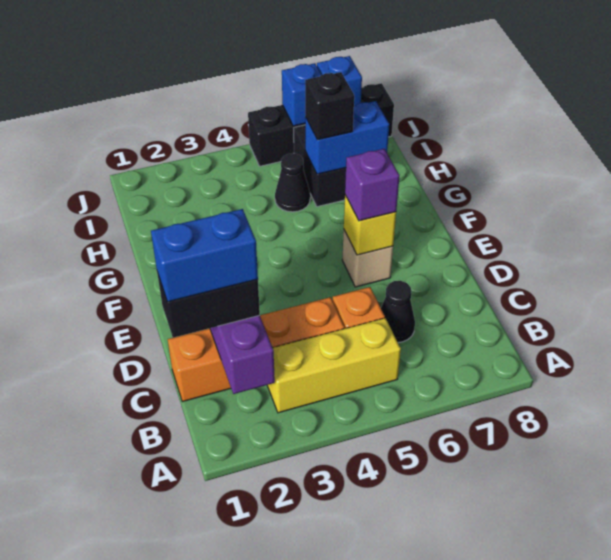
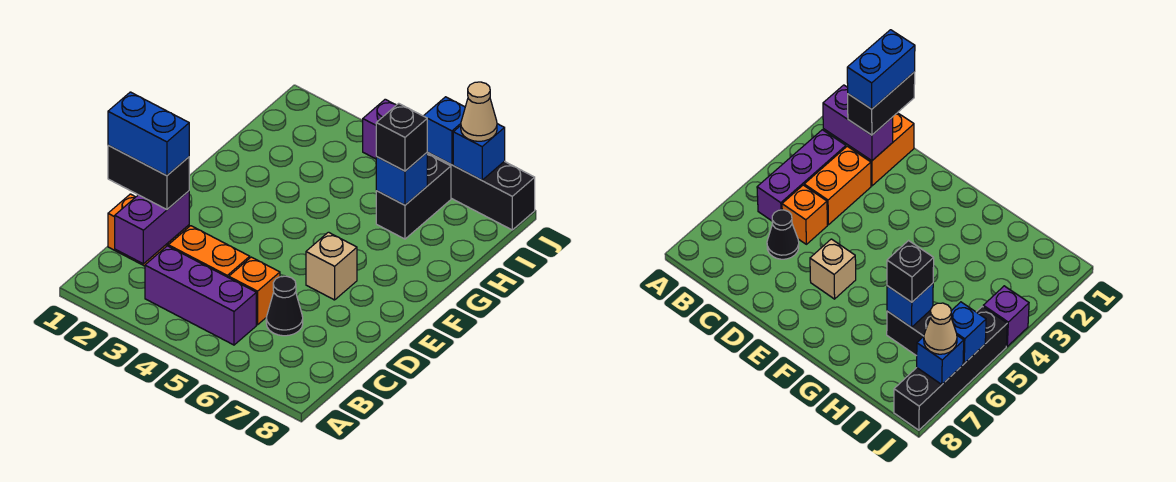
yellow 1x3 brick [267,318,401,413] -> purple 1x3 brick [145,246,256,345]
yellow 1x1 brick [344,195,396,255] -> none
purple 1x1 brick [345,149,400,221] -> purple 1x1 brick moved to [363,99,396,159]
black 1x1 cone [275,154,310,212] -> none
blue 1x2 brick [305,101,389,174] -> blue 1x1 brick [376,153,427,205]
none -> tan 1x1 cone [461,82,497,141]

